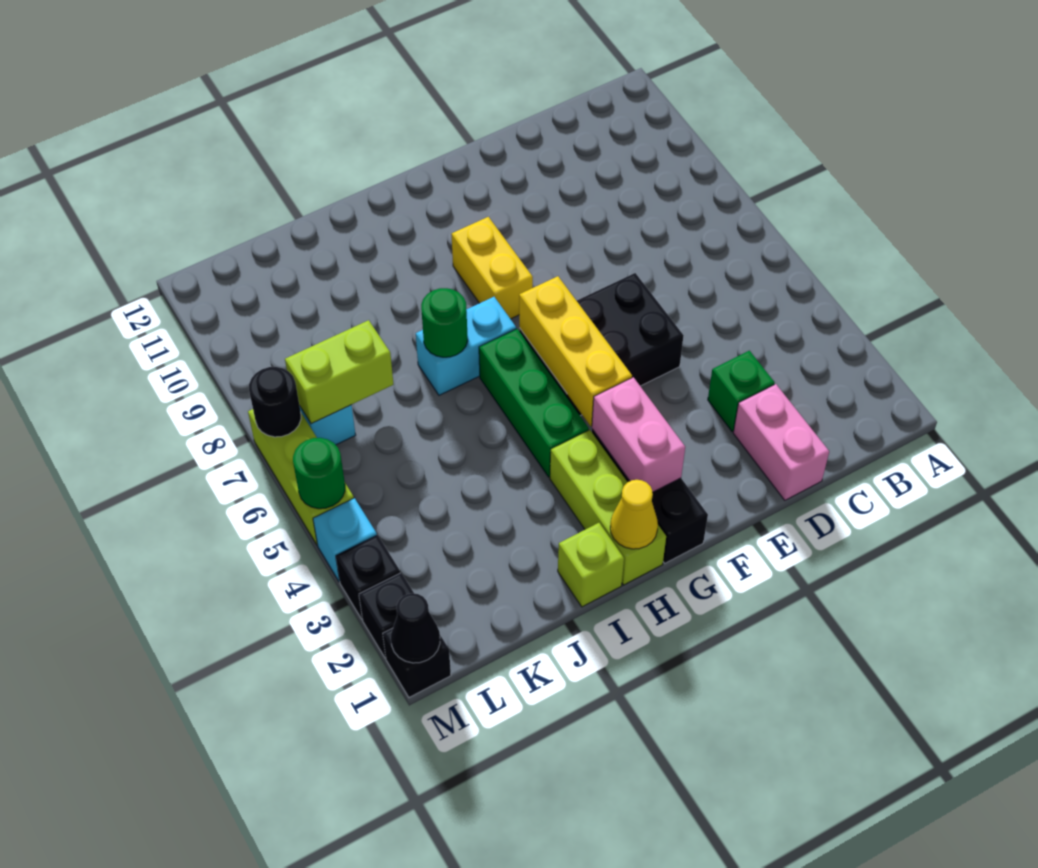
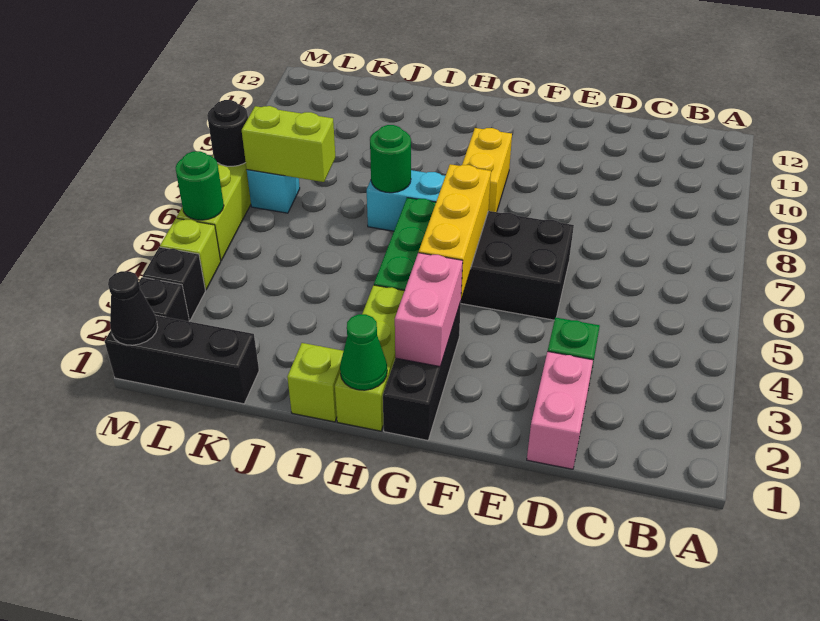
yellow 1x1 cone [610,480,658,549] -> green 1x1 cone [340,314,387,390]
black 1x1 brick [383,628,451,697] -> black 1x3 brick [105,315,259,404]
cyan 1x1 brick [313,498,377,582] -> lime 1x1 brick [160,218,221,290]

